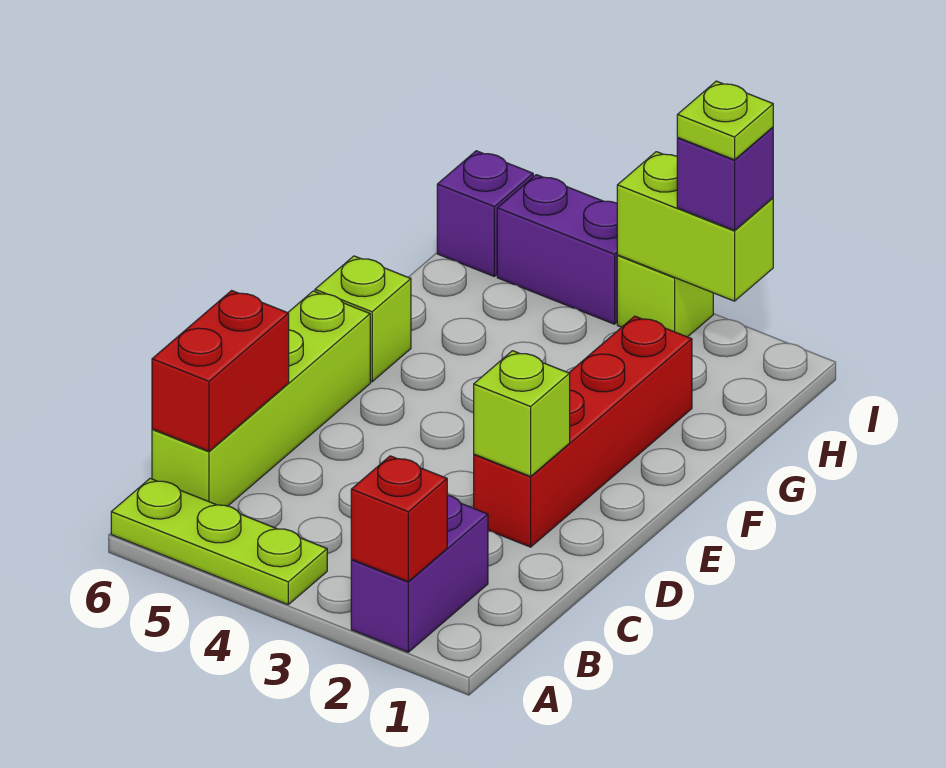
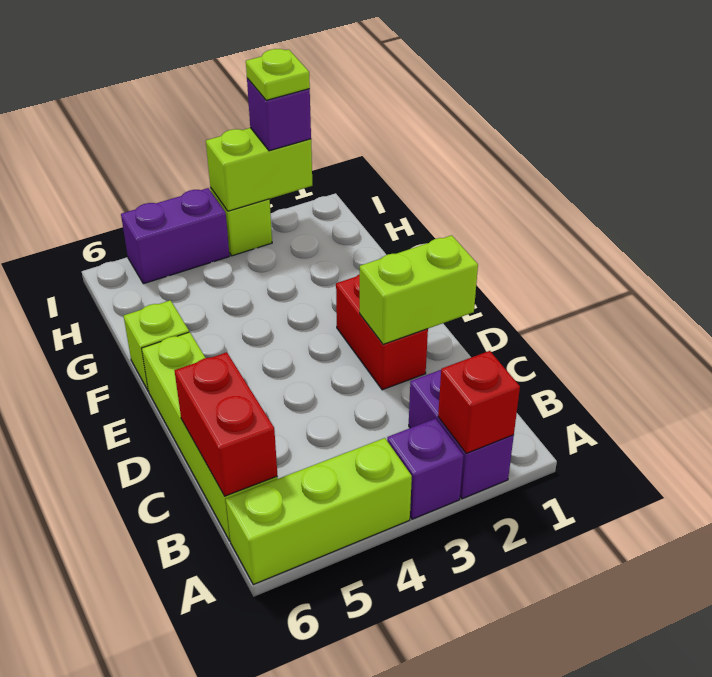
lime 1x3 plate [111,478,327,604] -> lime 1x3 brick [226,438,412,585]
red 1x4 brick [474,316,692,547] -> red 1x2 brick [336,274,428,390]
lime 1x1 brick [474,351,570,476] -> lime 1x2 brick [360,235,478,344]
purple 1x1 brick [437,151,533,276] -> purple 1x1 brick moved to [387,419,464,519]

